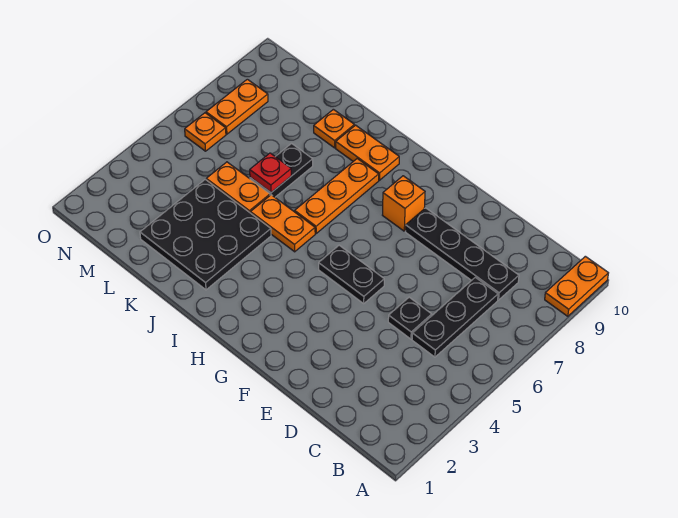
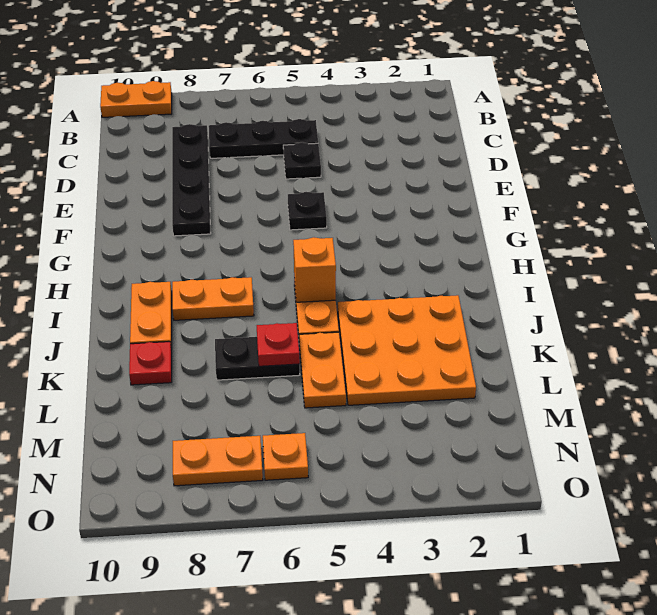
black 1x2 plate [319,245,384,303] -> black 1x1 plate [288,192,327,230]
orange 1x1 brick [383,176,425,231] -> orange 1x1 brick moved to [293,237,336,302]
orange 1x3 plate [295,159,379,233] -> orange 1x2 plate [172,277,254,320]
black 3x3 plate [140,179,271,290] -> orange 3x3 plate [338,295,476,405]
orange 1x1 plate [314,109,354,148] -> red 1x1 plate [129,342,172,385]

